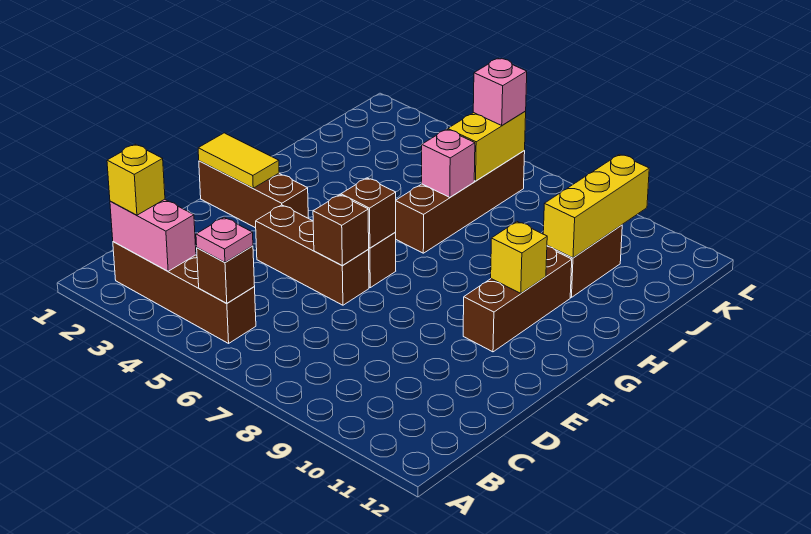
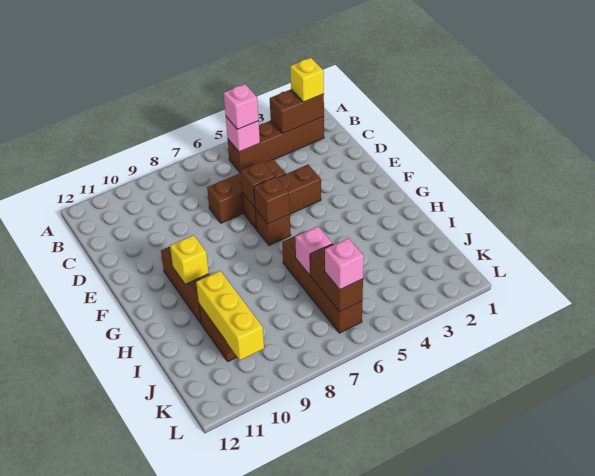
pink 1x2 brick [110,199,196,271] -> brown 1x2 brick [270,89,324,133]
brown 1x1 brick [197,246,255,304] -> pink 1x1 brick [226,117,260,152]
pink 1x1 plate [196,217,253,262] -> pink 1x1 brick [224,84,259,129]
brown 1x3 brick [199,161,308,228] -> brown 1x3 brick moved to [207,159,286,223]
yellow 1x2 tile [198,133,279,188] -> none
yellow 1x2 brick [448,111,526,181] -> brown 1x2 brick [310,244,363,312]

